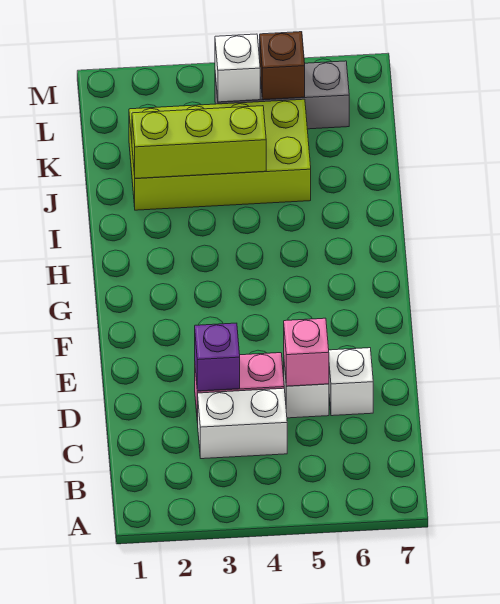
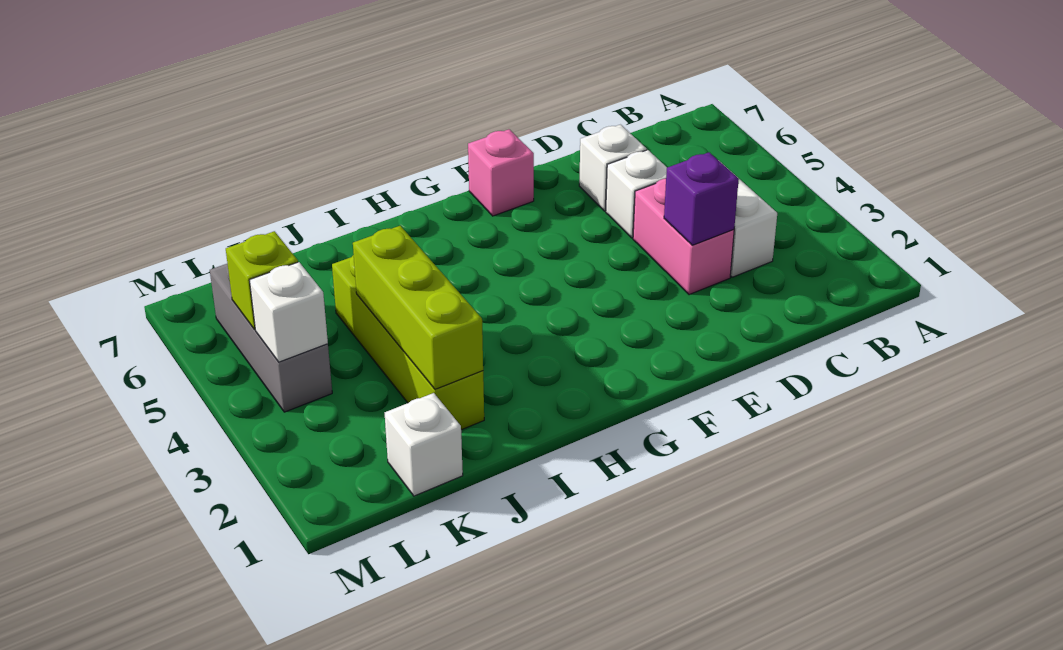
pink 1x1 brick [284,318,329,386] -> pink 1x1 brick moved to [468,129,534,216]
lime 2x4 brick [129,99,311,210] -> lime 1x4 brick [332,255,484,430]
none -> white 1x1 brick [385,393,463,496]
brown 1x1 brick [260,32,305,100] -> lime 1x1 brick [226,231,298,330]

